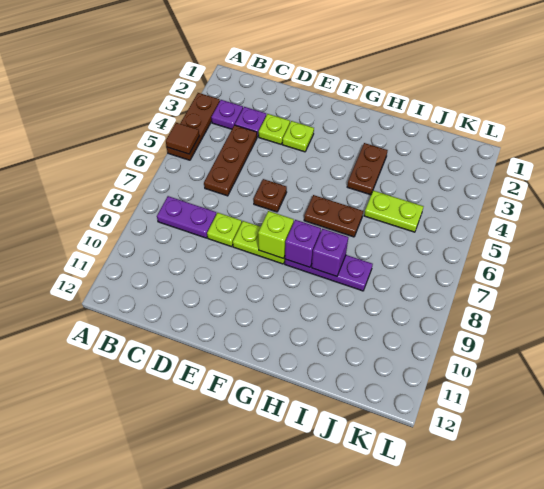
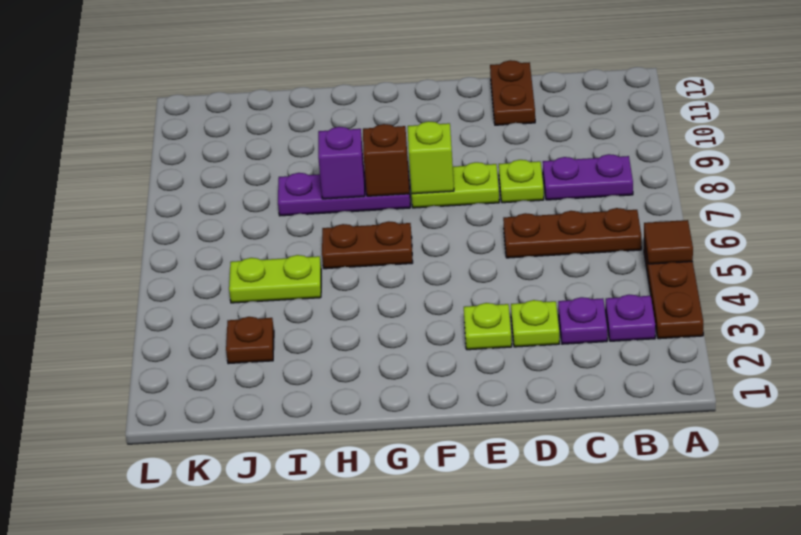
brown 1x3 plate [204,125,257,196] -> brown 1x3 plate turned to [503,208,641,258]
brown 1x1 plate [254,179,287,212] -> brown 1x1 plate moved to [226,317,274,364]
purple 1x1 brick [285,220,321,267] -> brown 1x1 brick [363,124,409,196]
brown 1x2 plate [347,143,388,195] -> brown 1x2 plate moved to [490,60,535,125]

